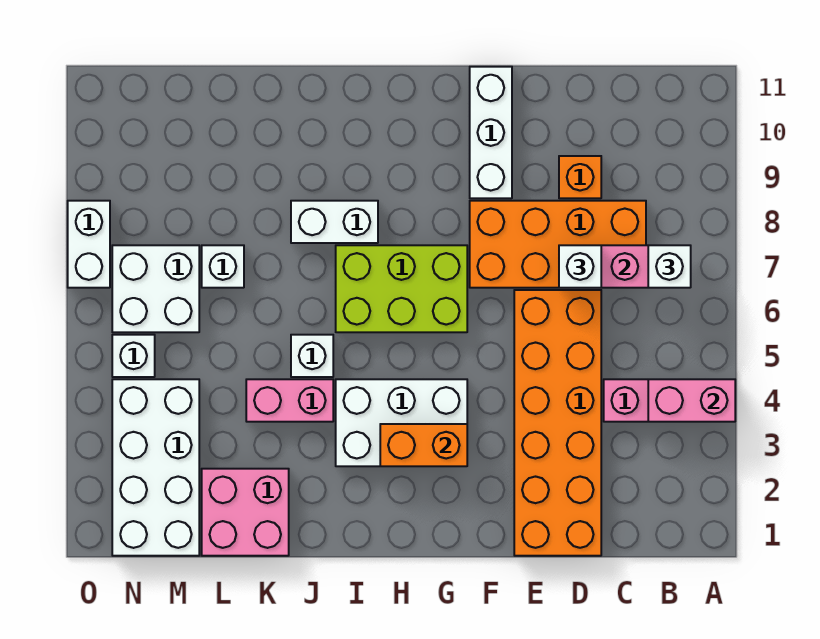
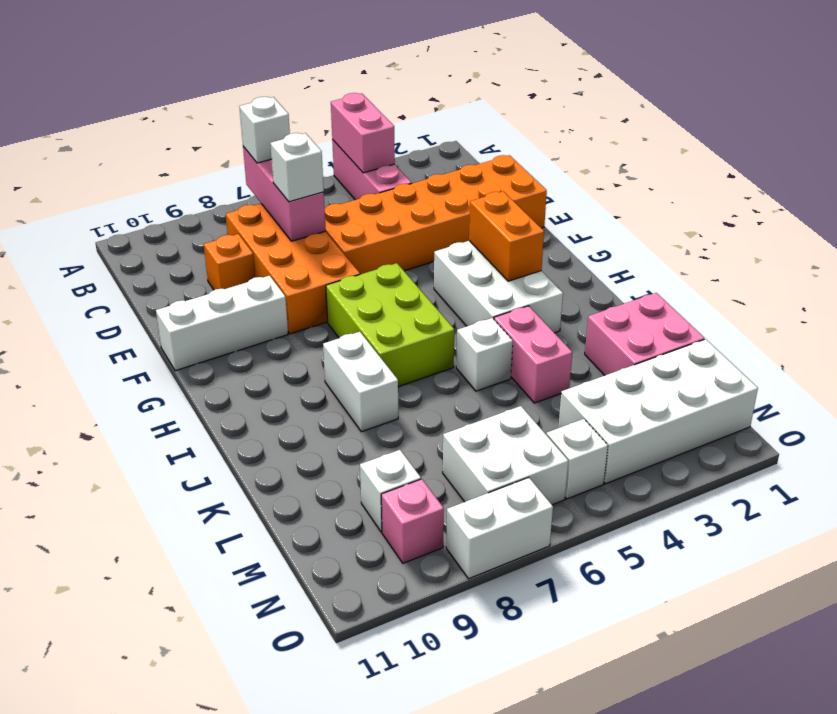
white 1x1 brick [202,245,244,288] -> white 1x1 brick moved to [360,450,421,532]
none -> pink 1x1 brick [381,479,444,563]

